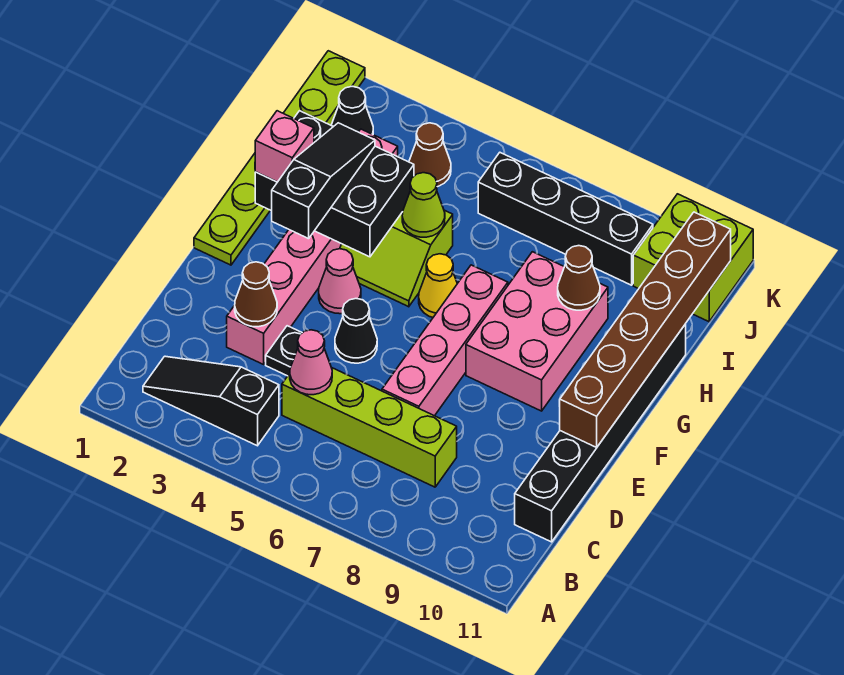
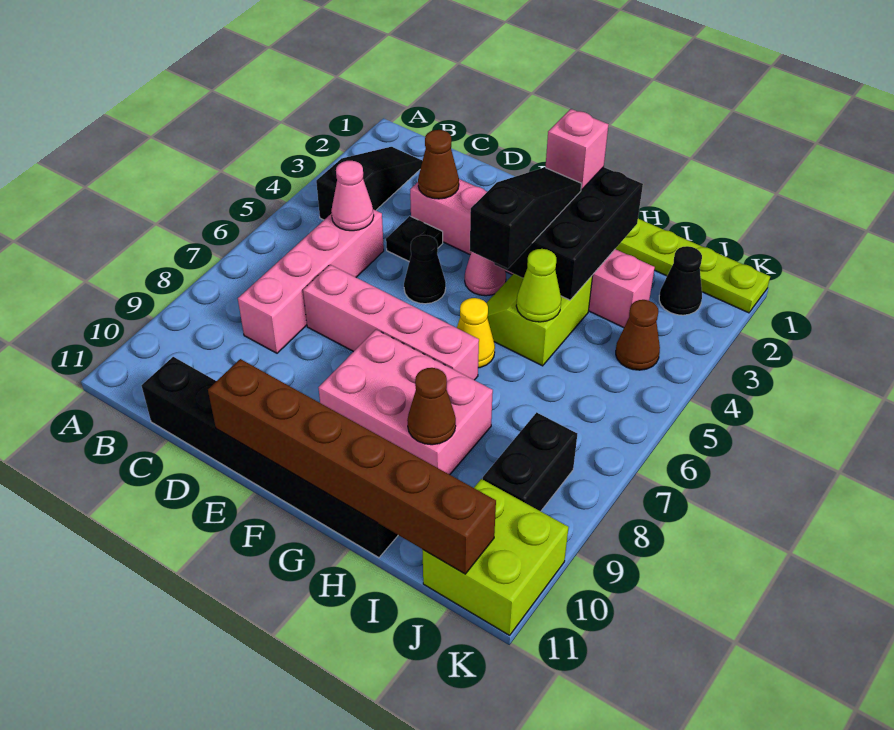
lime 1x4 brick [282,367,457,487] -> pink 1x4 brick [238,210,384,353]
black 1x3 slope [272,123,375,239] -> black 1x3 slope turned to [470,167,581,269]
black 1x4 brick [478,153,653,285] -> black 1x2 brick [483,412,577,511]

